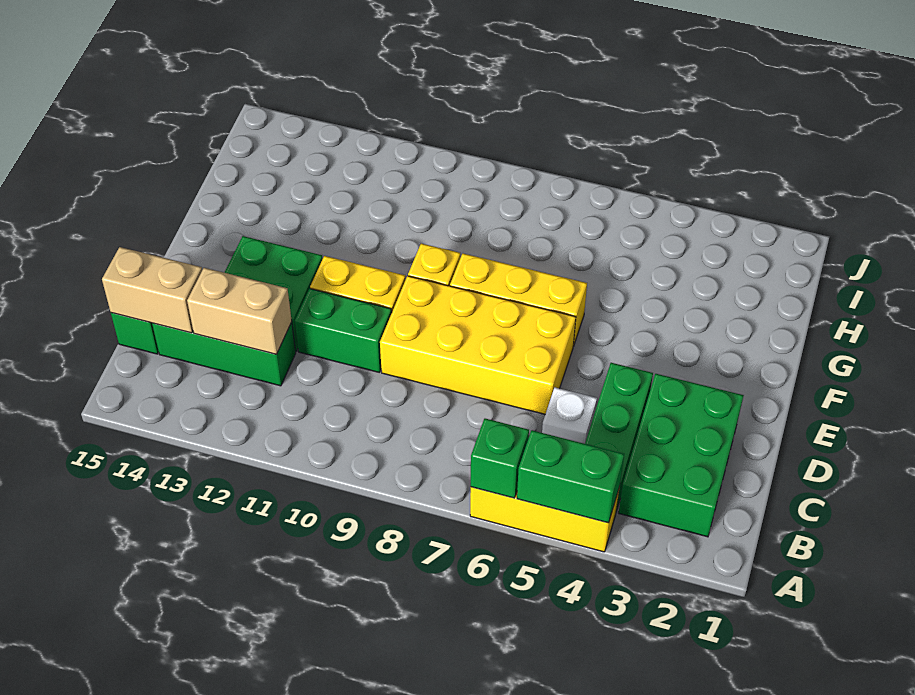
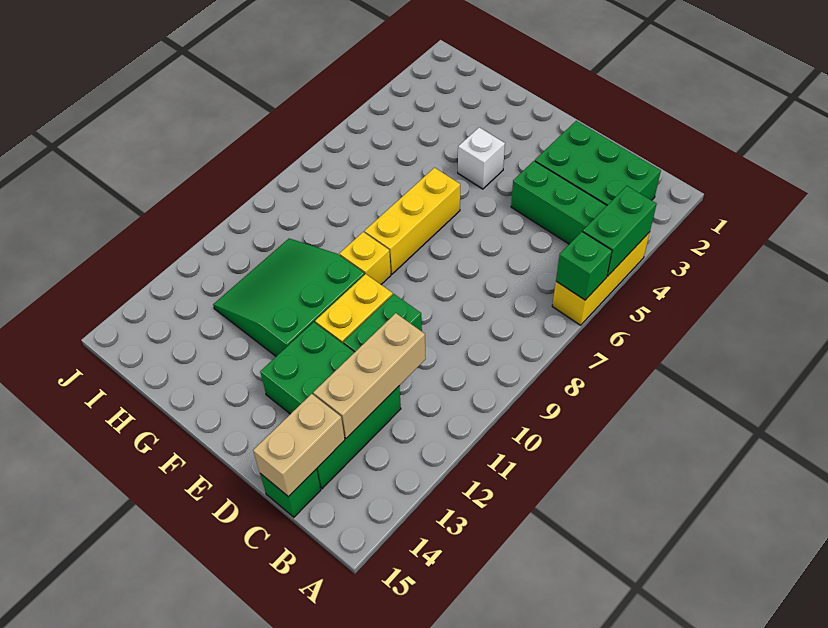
white 1x1 brick [542,388,597,444] -> white 1x1 brick moved to [458,127,505,189]
tan 1x2 brick [187,268,292,354] -> tan 1x3 brick [313,313,426,438]
yellow 2x4 brick [380,276,576,414] -> none
none -> green 3x3 slope [213,238,365,356]

